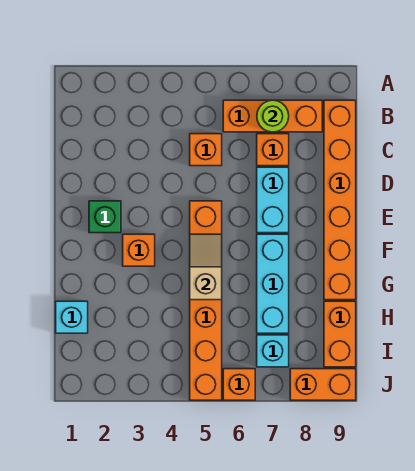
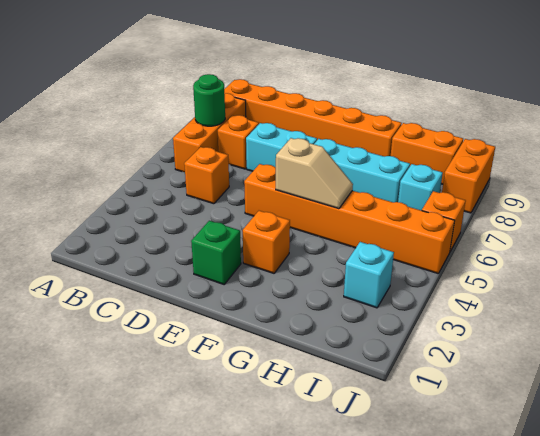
lime 1x1 round brick [257,100,289,132] -> green 1x1 round brick [193,74,225,126]
tan 1x2 slope [190,234,222,300] -> tan 1x2 slope turned to [276,138,353,209]
cyan 1x1 brick [56,301,88,333] -> cyan 1x1 brick moved to [344,242,394,308]

